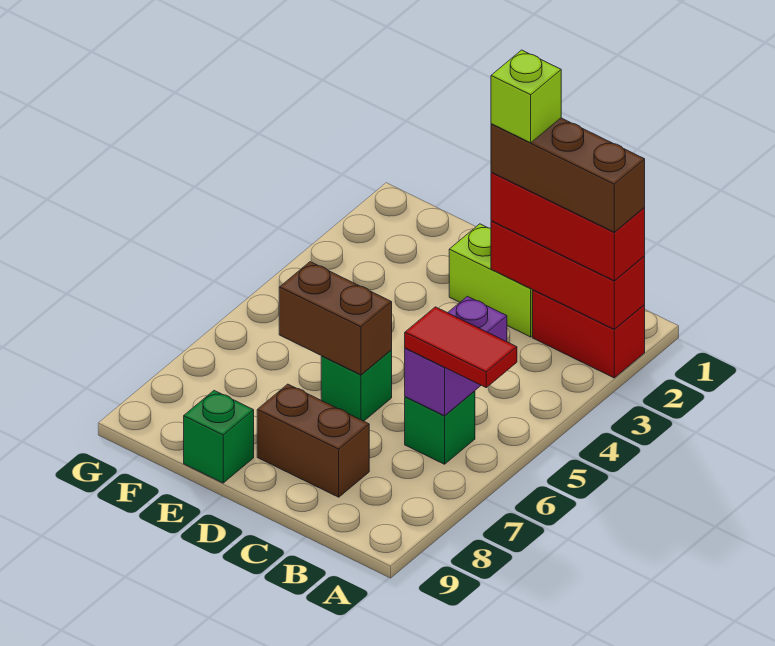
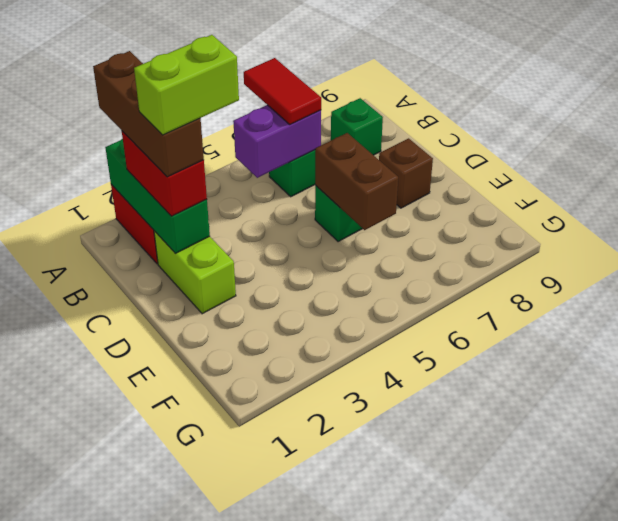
red 1x3 brick [491,221,645,329] -> green 1x3 brick [105,139,210,253]
red 1x3 brick [491,172,645,281] -> red 1x2 brick [122,131,207,216]
lime 1x1 brick [491,50,561,143] -> lime 1x2 brick [134,35,239,135]
brown 1x2 brick [257,384,369,497] -> brown 1x1 brick [379,138,433,208]
green 1x1 brick [184,391,254,483] -> green 1x1 brick moved to [331,98,383,155]

